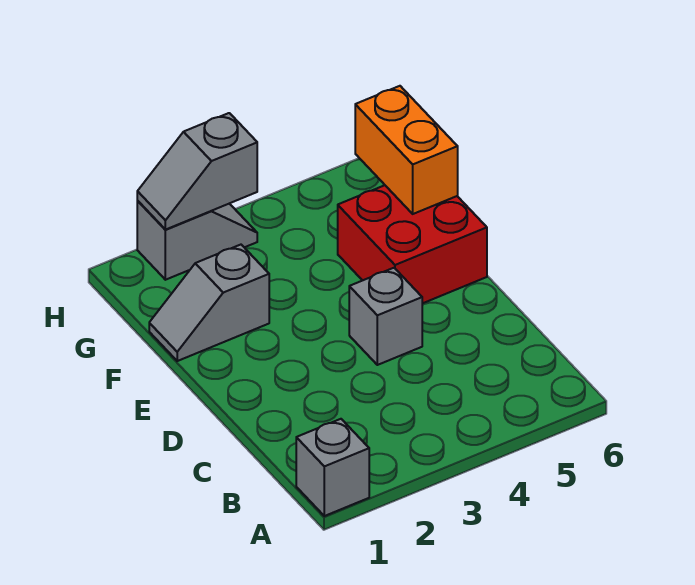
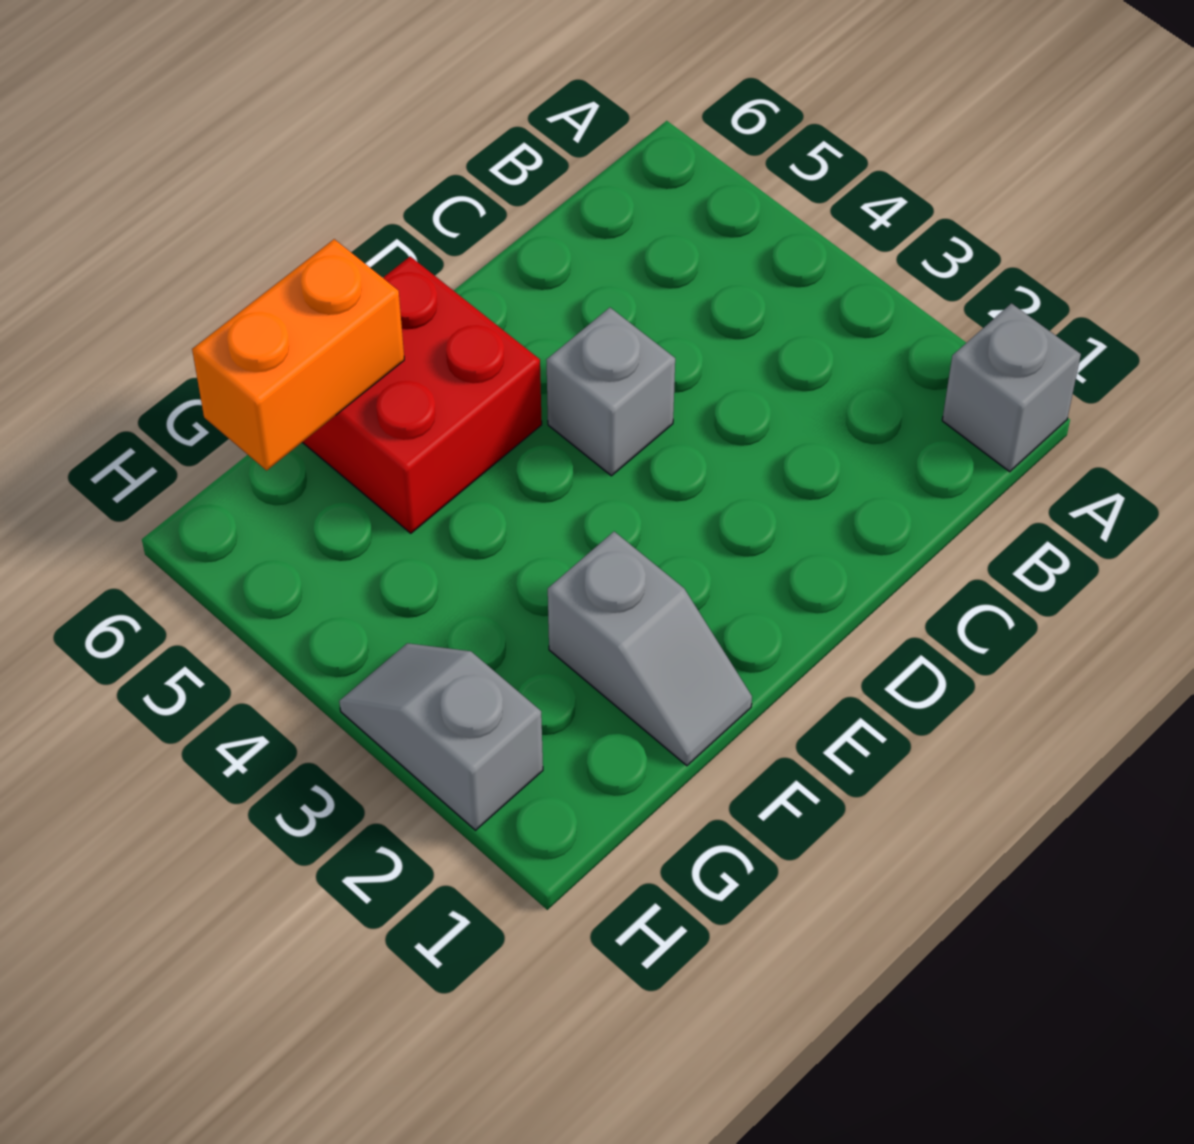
grey 1x2 slope [137,113,257,230] -> none

